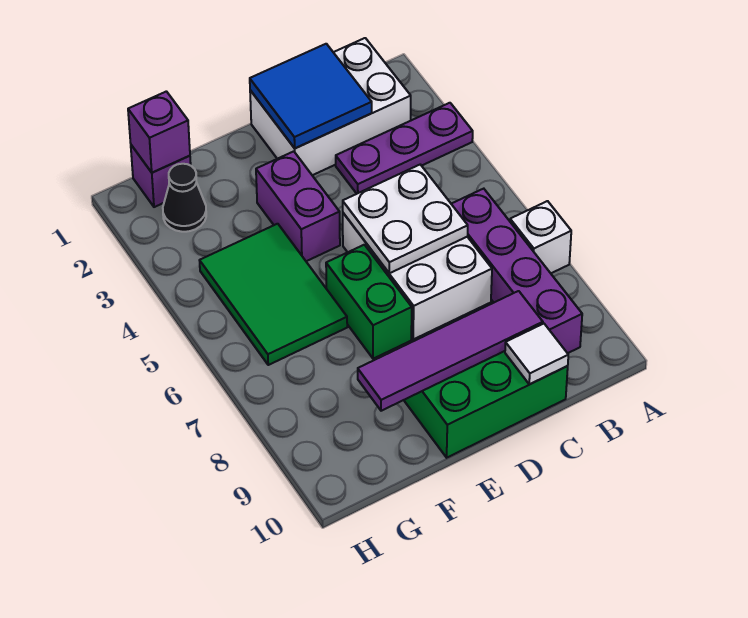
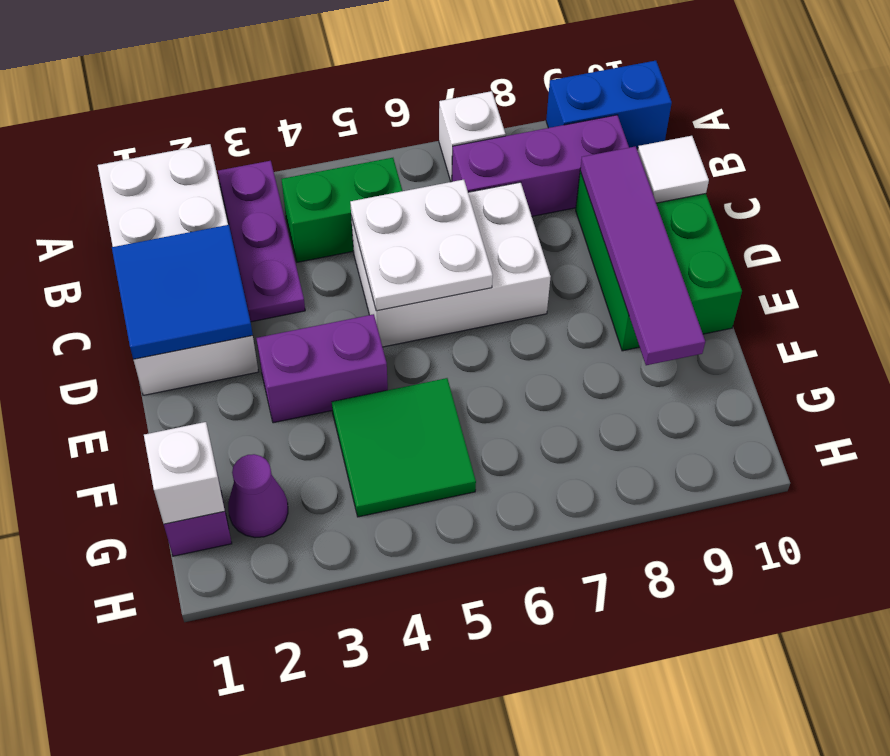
none -> blue 1x2 brick [546,61,672,148]
white 2x3 brick [250,38,411,175] -> white 2x4 brick [98,144,258,395]
purple 1x4 brick [452,189,582,353] -> purple 1x3 brick [452,115,629,216]
green 1x2 brick [326,245,412,359] -> green 1x2 brick moved to [282,158,402,262]
green 2x3 tile [199,224,347,365] -> green 2x2 tile [332,378,476,517]
purple 1x1 brick [128,91,190,173] -> white 1x1 brick [144,422,225,524]
black 1x1 cone [163,164,206,232] -> purple 1x1 cone [228,454,288,538]

